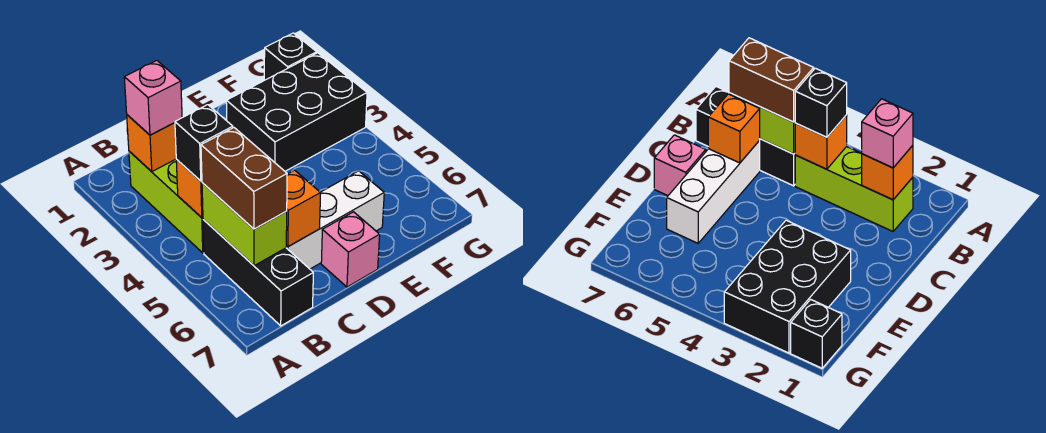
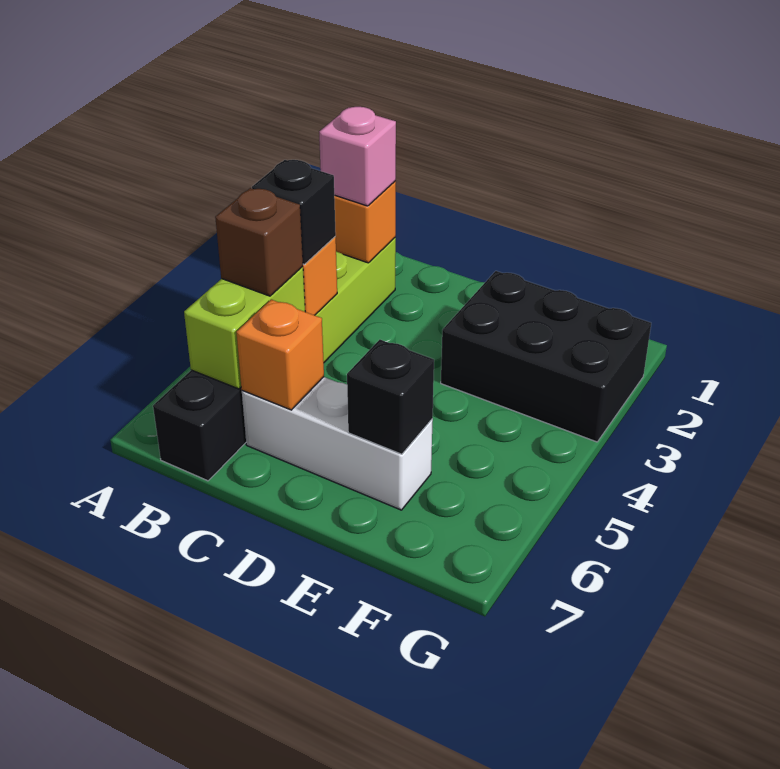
brown 1x2 brick [201,128,287,229] -> brown 1x1 brick [215,188,303,296]
pink 1x1 brick [321,212,380,287] -> none
black 1x1 brick [264,33,317,80] -> black 1x1 brick moved to [347,340,434,454]

